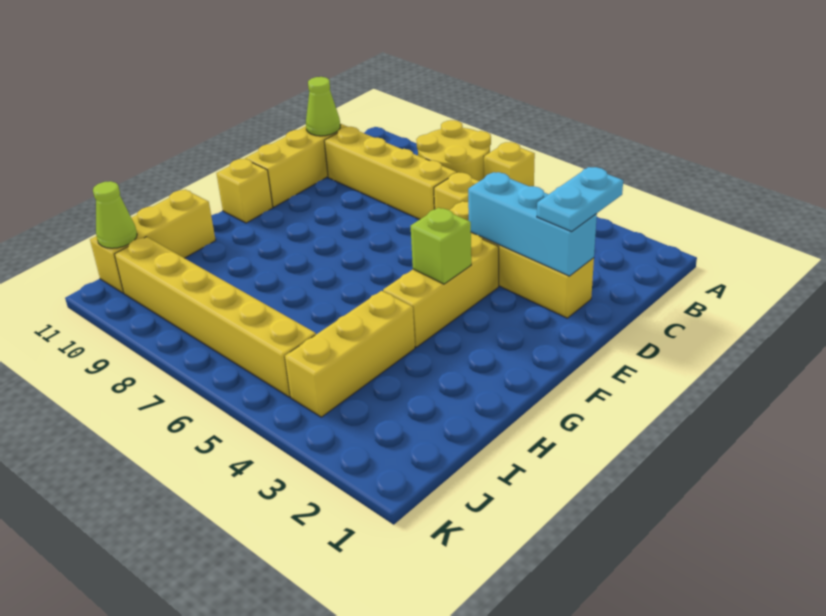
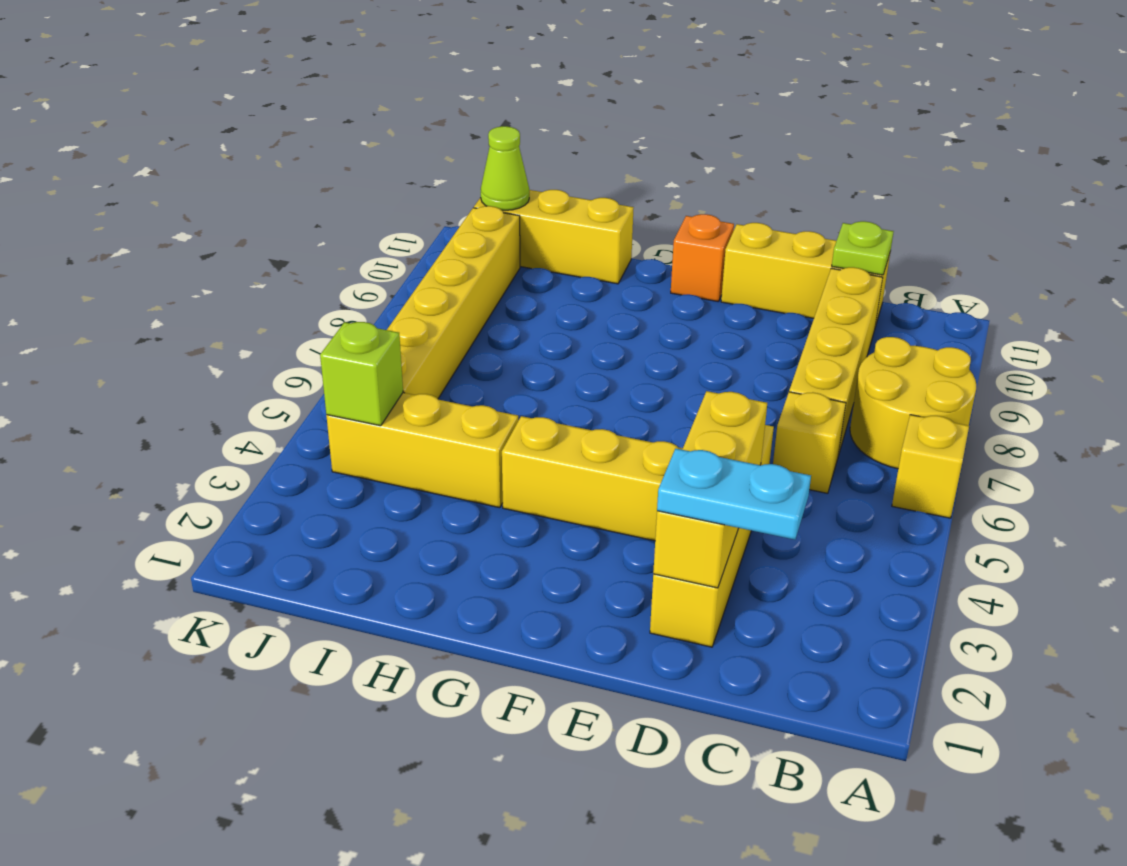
lime 1x1 cone [306,77,340,136] -> lime 1x1 plate [832,221,894,275]
cyan 1x3 brick [468,172,597,276] -> yellow 1x3 brick [653,391,767,588]
lime 1x1 brick [411,208,471,284] -> lime 1x1 brick moved to [320,322,403,426]
yellow 1x1 brick [216,159,273,223] -> orange 1x1 brick [671,214,734,302]

